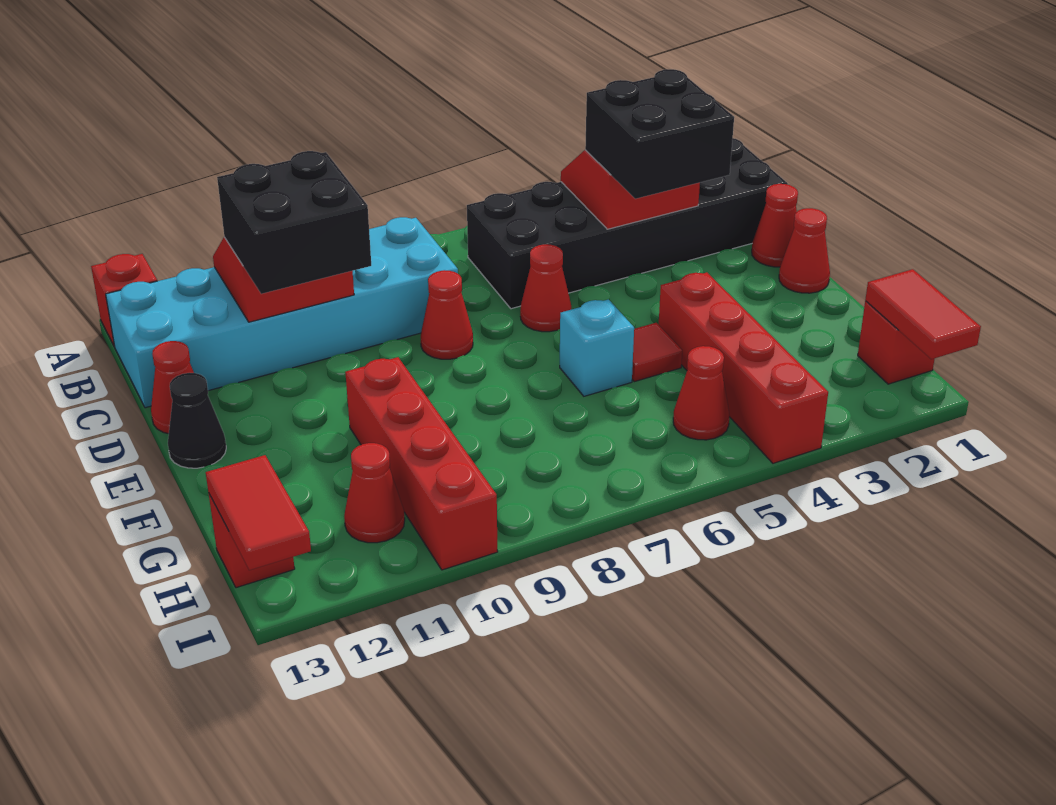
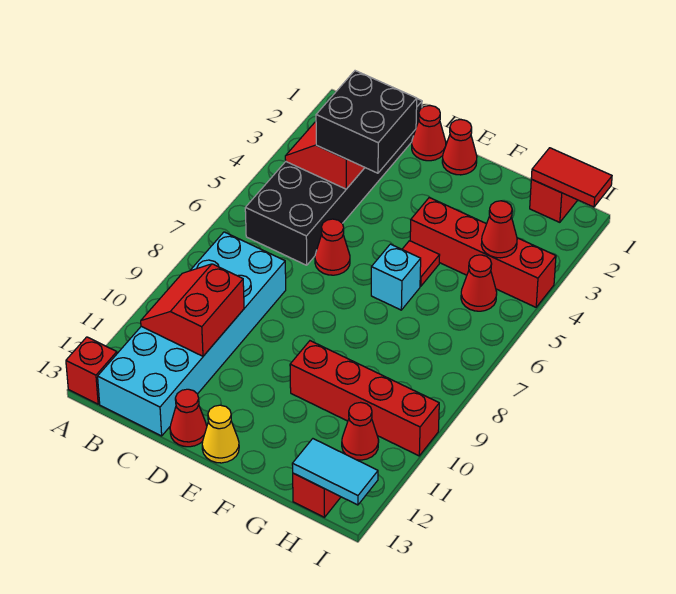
black 2x2 brick [217,151,371,294] -> none
red 1x1 cone [421,270,473,359] -> red 1x1 cone moved to [481,201,517,258]
black 1x1 cone [168,373,226,468] -> yellow 1x1 cone [202,405,239,463]
red 1x2 tile [206,455,311,570] -> cyan 1x2 tile [292,439,378,505]

